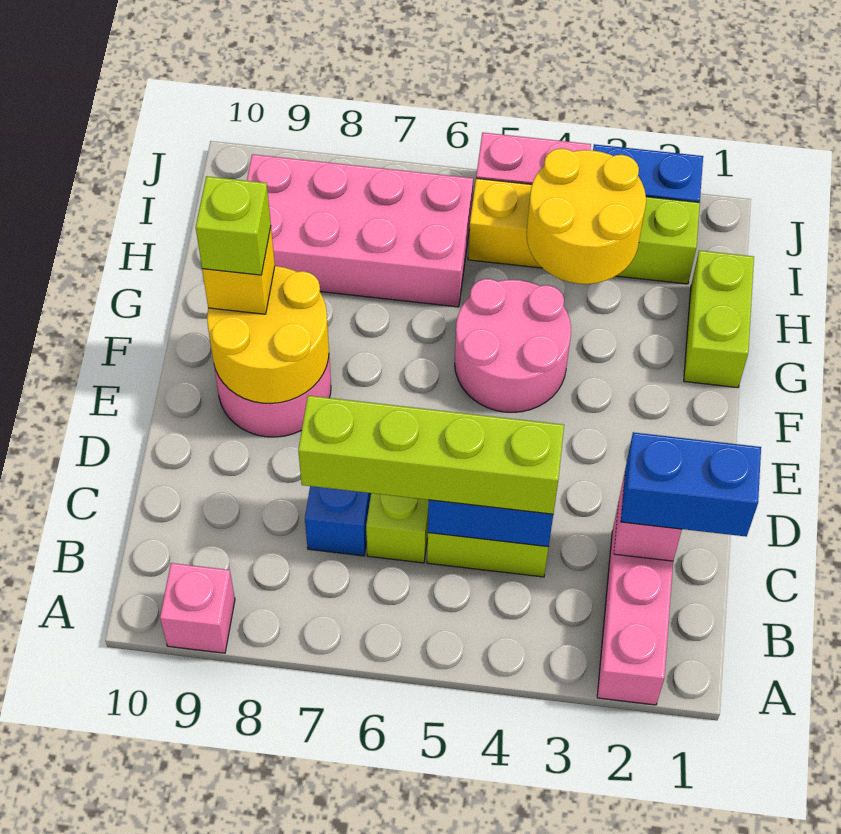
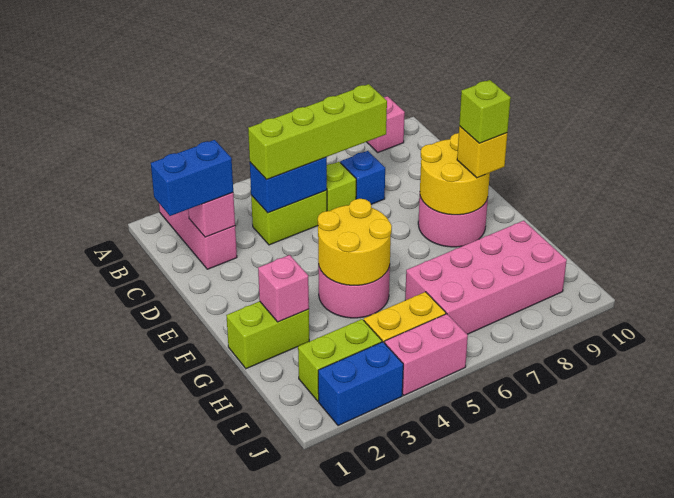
lime 1x2 brick [684,250,754,388] -> lime 1x2 brick turned to [226,301,309,369]
none -> pink 1x1 brick [258,255,309,322]
yellow 2x2 round brick [527,148,646,284] -> yellow 2x2 round brick moved to [318,199,392,285]

